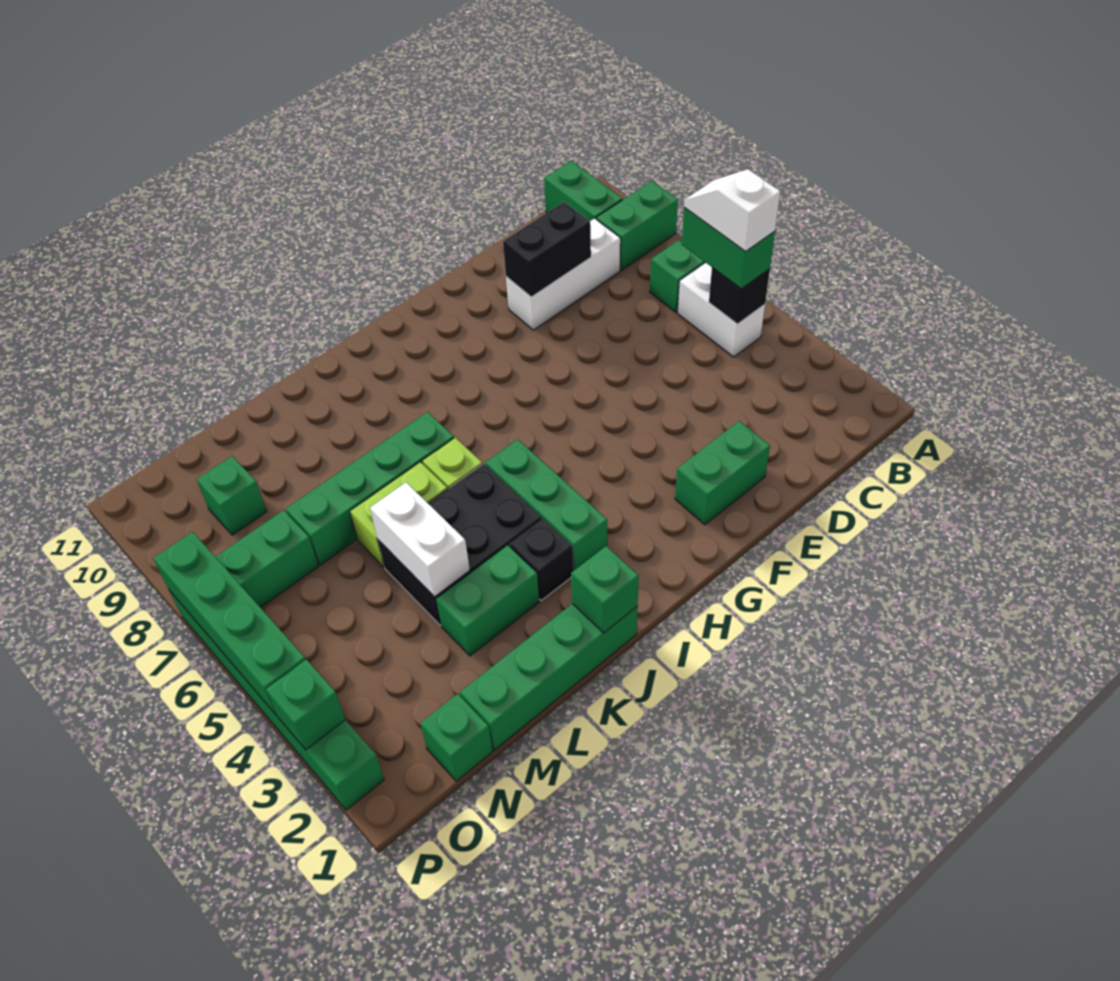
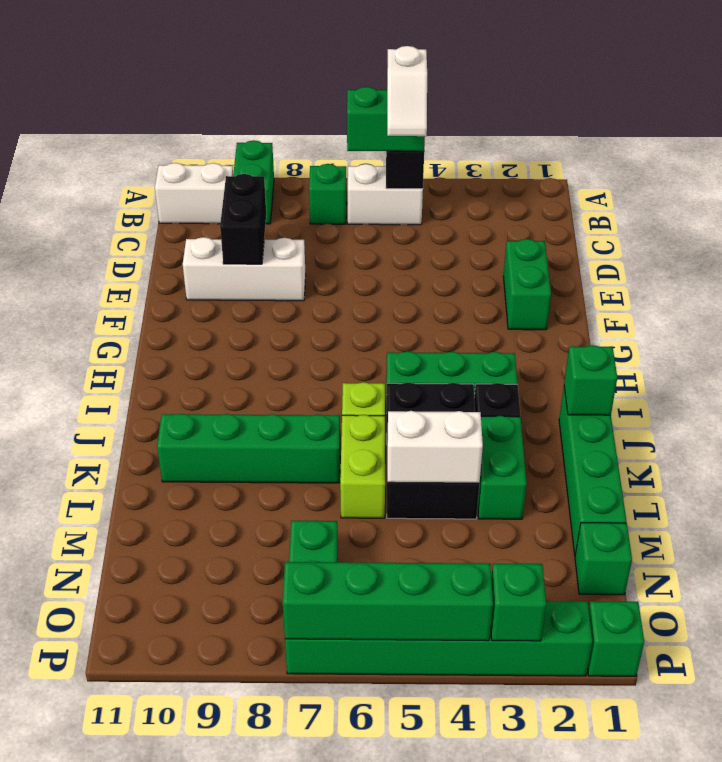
white 1x2 slope [684,169,780,252] -> white 1x2 slope turned to [387,46,427,136]
green 1x2 brick [544,161,622,221] -> white 1x2 brick [155,163,233,224]
white 1x3 brick [506,218,621,330] -> white 1x3 brick turned to [183,237,306,301]
green 1x4 brick [286,412,454,565] -> green 1x4 brick turned to [157,414,340,483]
green 1x1 brick [197,456,267,535] -> green 1x1 brick moved to [588,601,644,676]

